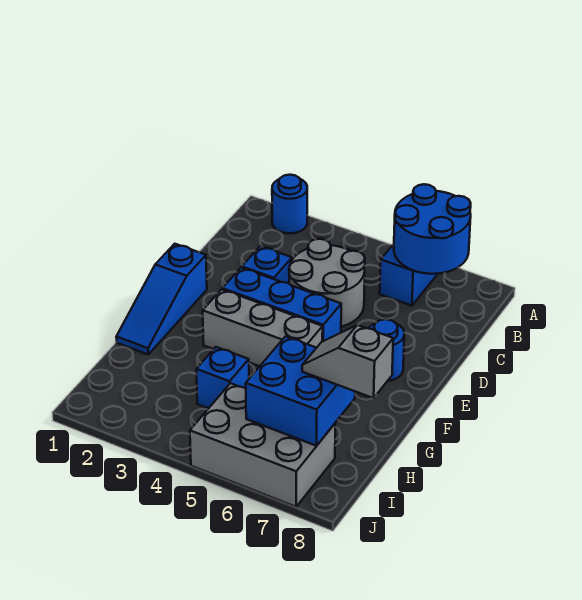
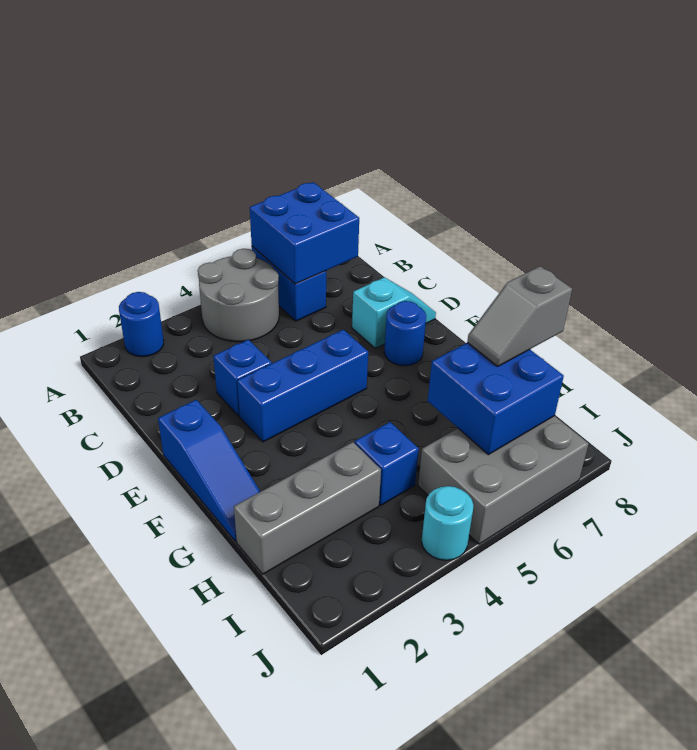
blue 2x2 round brick [394,184,471,274] -> blue 2x2 brick [250,182,359,284]
grey 2x2 round brick [289,239,365,327] -> grey 2x2 round brick moved to [198,249,279,342]
none -> cyan 1x2 slope [352,277,436,348]
grey 1x3 brick [203,289,323,366] -> grey 1x3 brick moved to [234,442,381,574]
none -> cyan 1x1 round brick [422,486,473,560]

